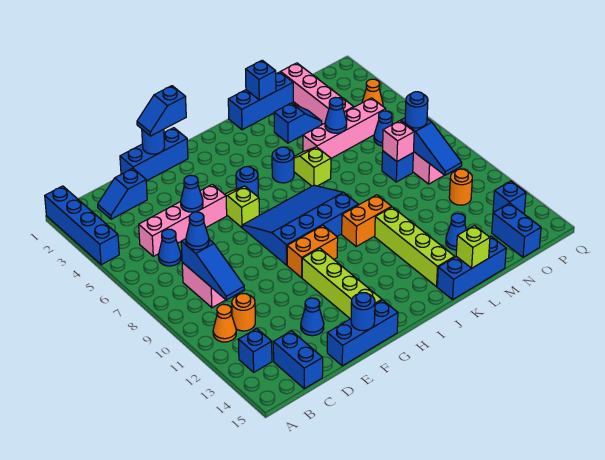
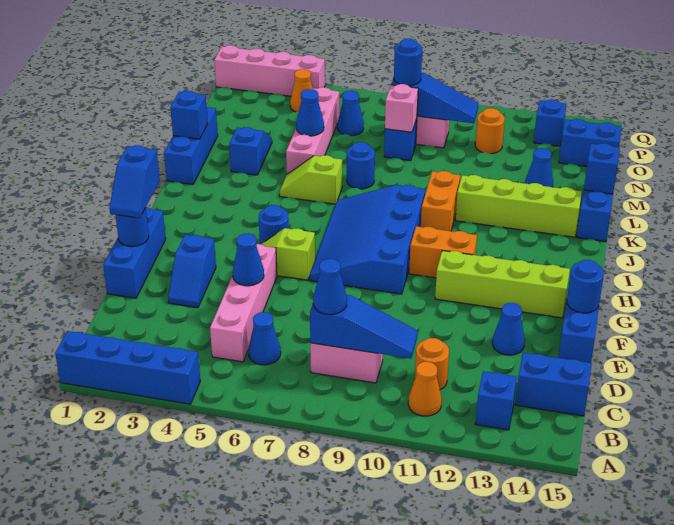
blue 1x2 slope [98,168,147,219] -> blue 1x2 slope moved to [168,235,216,308]
orange 1x2 brick [287,225,338,278] -> orange 1x2 brick turned to [409,226,477,278]
blue 1x1 round brick [272,147,294,183] -> blue 1x1 round brick moved to [347,142,375,189]
lime 1x1 brick [456,226,490,268] -> blue 1x1 brick [584,143,620,194]
pink 1x4 brick [281,63,354,124] -> pink 1x4 brick moved to [214,45,325,96]

